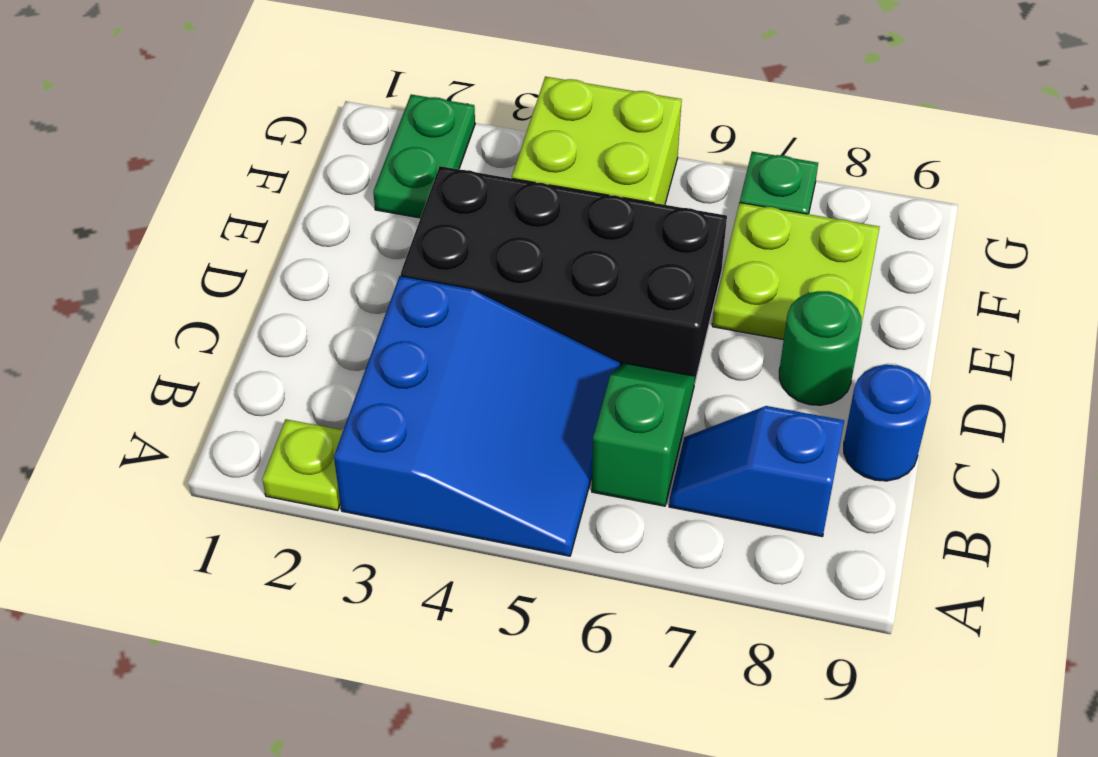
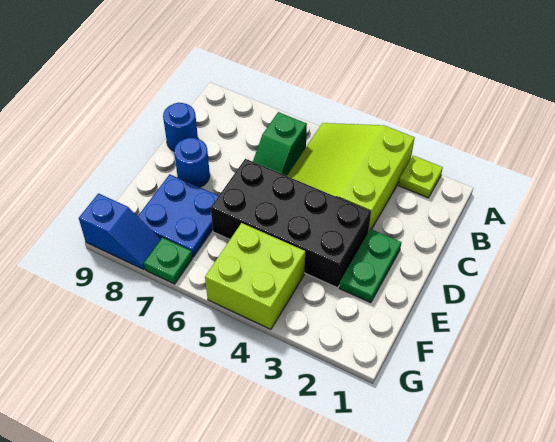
blue 3x3 slope [334,276,620,556] -> lime 3x3 slope [287,123,415,232]
blue 1x2 slope [669,406,844,537] -> blue 1x2 slope moved to [79,193,161,270]
green 1x1 round brick [779,291,862,405] -> blue 1x1 round brick [174,138,210,187]
lime 2x2 plate [712,203,879,340] -> blue 2x2 plate [138,174,218,257]
green 1x2 plate [373,94,475,218] -> green 1x2 plate moved to [339,229,401,303]

